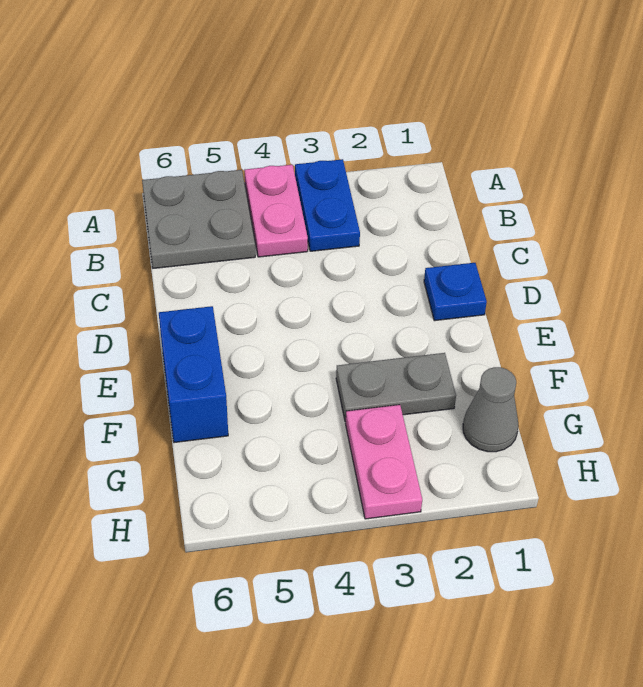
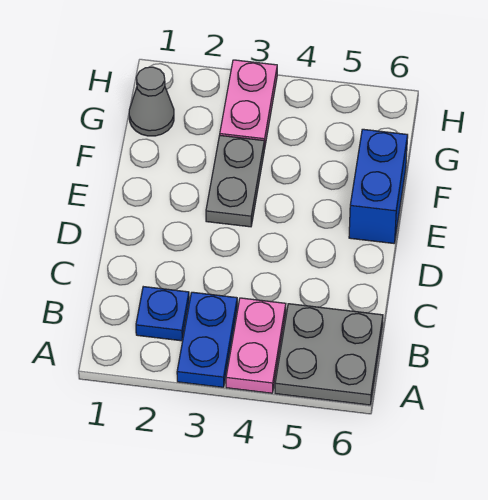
blue 1x1 plate [424,263,487,321] -> blue 1x1 plate moved to [136,287,189,341]
grey 1x2 plate [336,353,456,422] -> grey 1x2 plate turned to [206,135,264,227]

